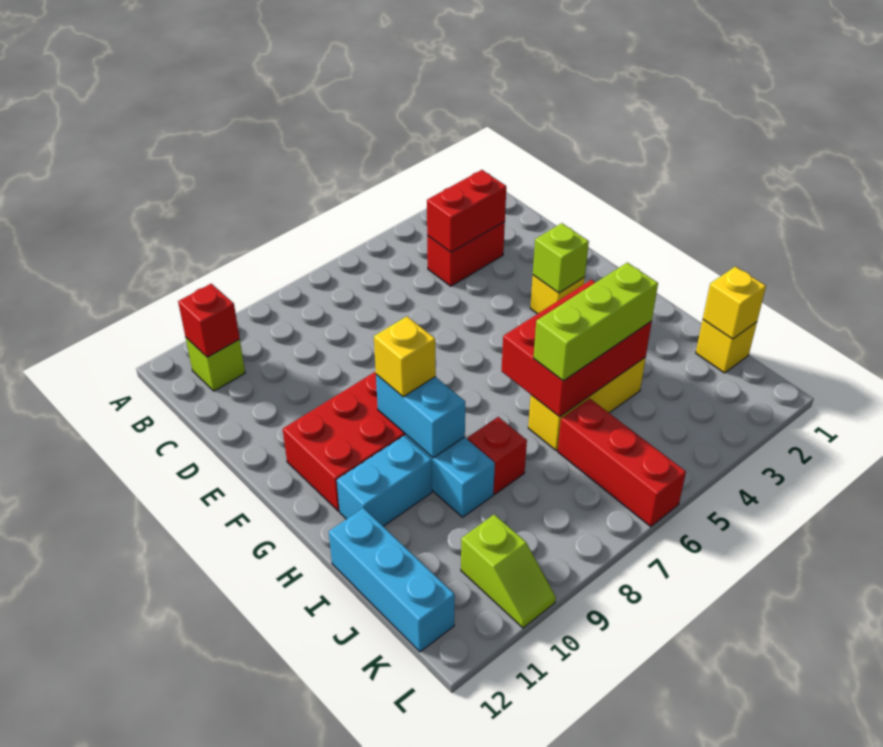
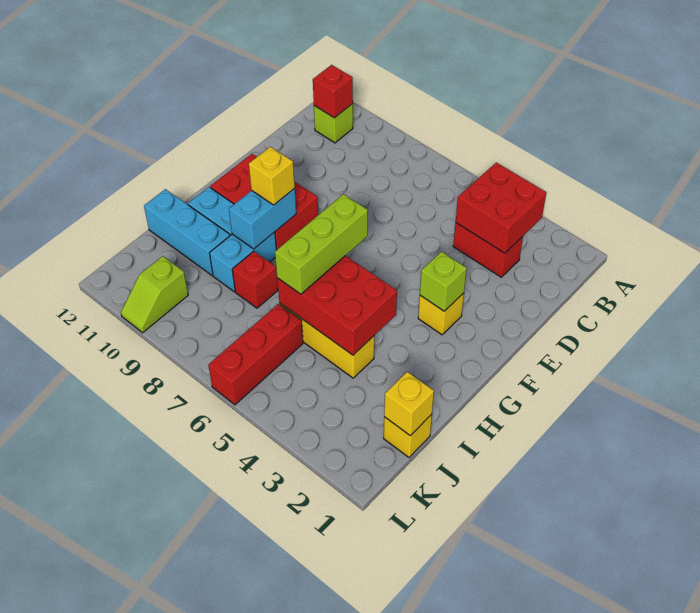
red 1x2 brick [427,170,506,252] -> red 2x2 brick [456,162,546,253]
lime 1x3 brick [534,263,658,381] -> lime 1x3 brick turned to [275,194,368,294]
cyan 1x3 brick [329,508,455,652] -> cyan 1x3 brick turned to [144,189,230,275]

